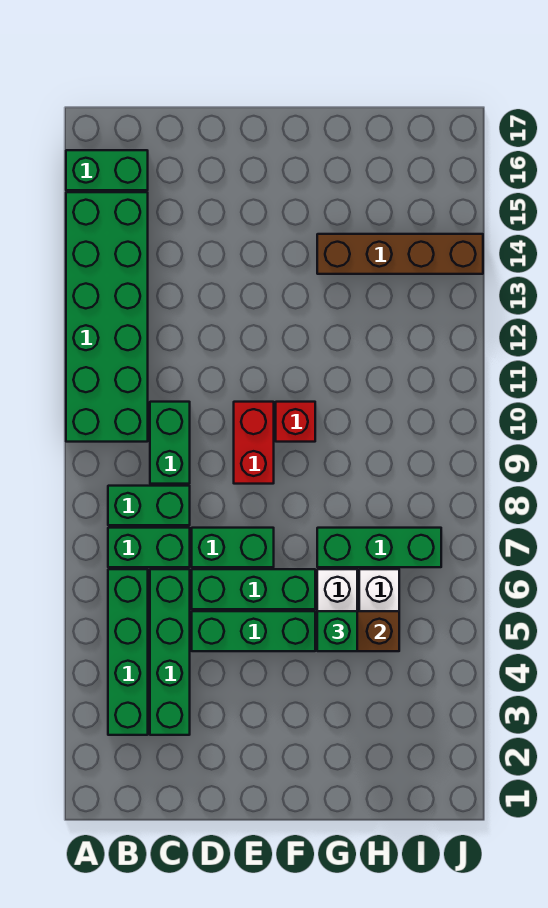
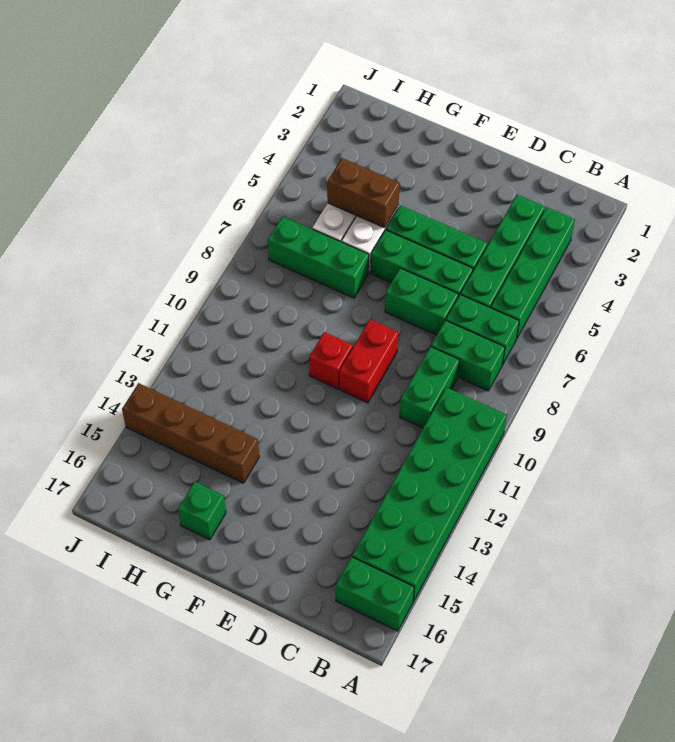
green 1x1 brick [317,611,357,651] -> green 1x1 brick moved to [178,482,226,540]

